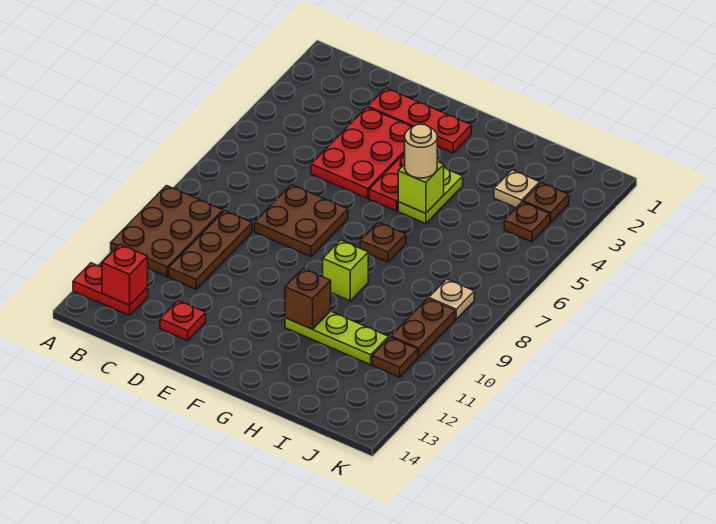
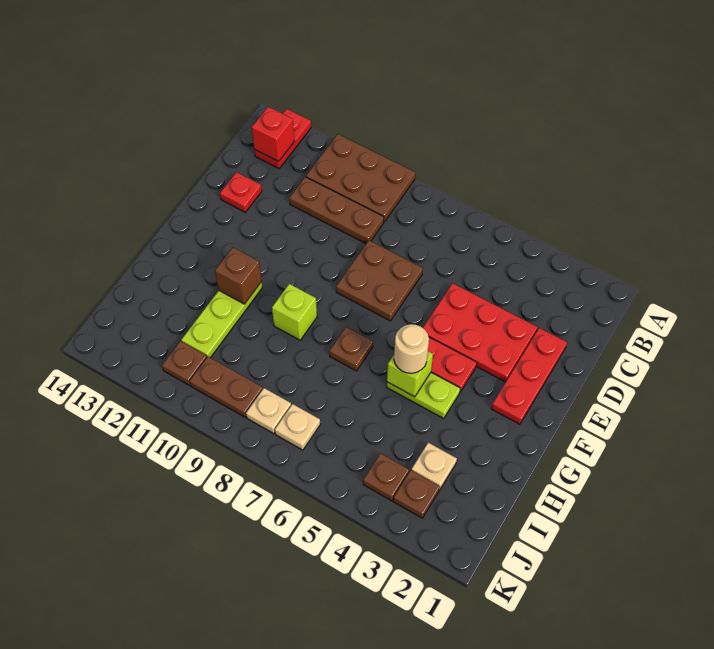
none -> tan 1x1 plate [275,404,320,450]

